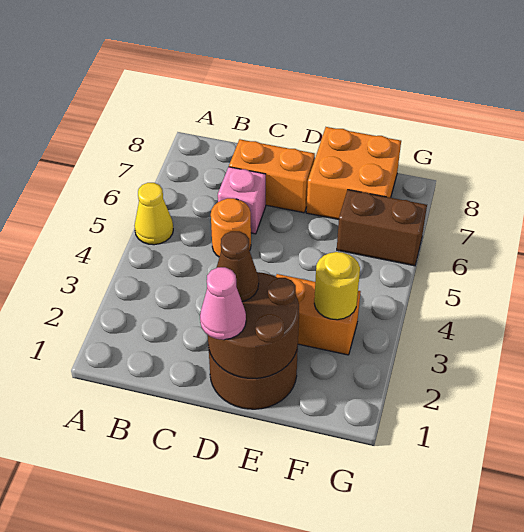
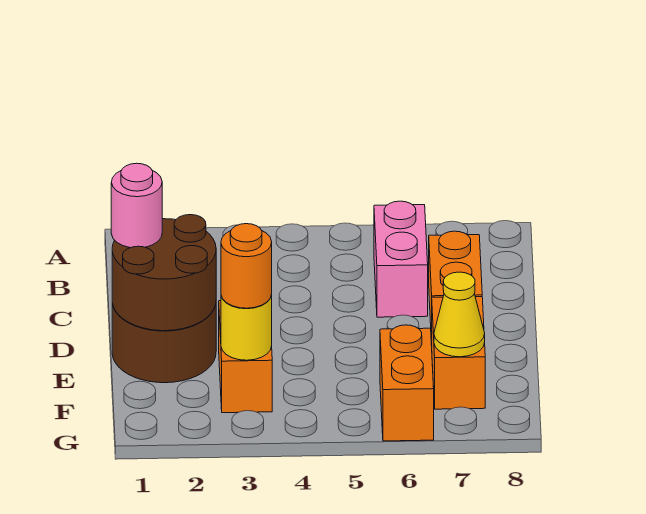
yellow 1x1 cone [134,183,173,245] -> yellow 1x1 cone moved to [434,272,485,357]
orange 1x1 round brick [211,198,251,257] -> orange 1x1 round brick moved to [221,224,272,308]
pink 1x1 brick [218,167,266,234] -> pink 1x2 brick [374,201,428,317]
pink 1x1 cone [200,267,246,340] -> pink 1x1 round brick [111,163,162,248]
brown 1x1 cone [217,231,259,302] -> none
orange 2x2 brick [306,127,401,219] -> orange 1x2 brick [432,297,485,409]
brown 1x2 brick [337,190,427,266] -> orange 1x2 brick [380,325,434,441]

